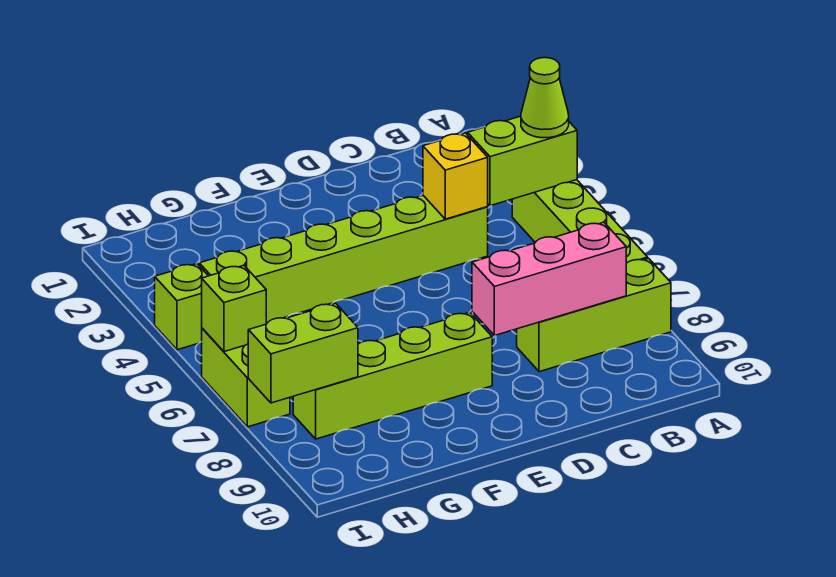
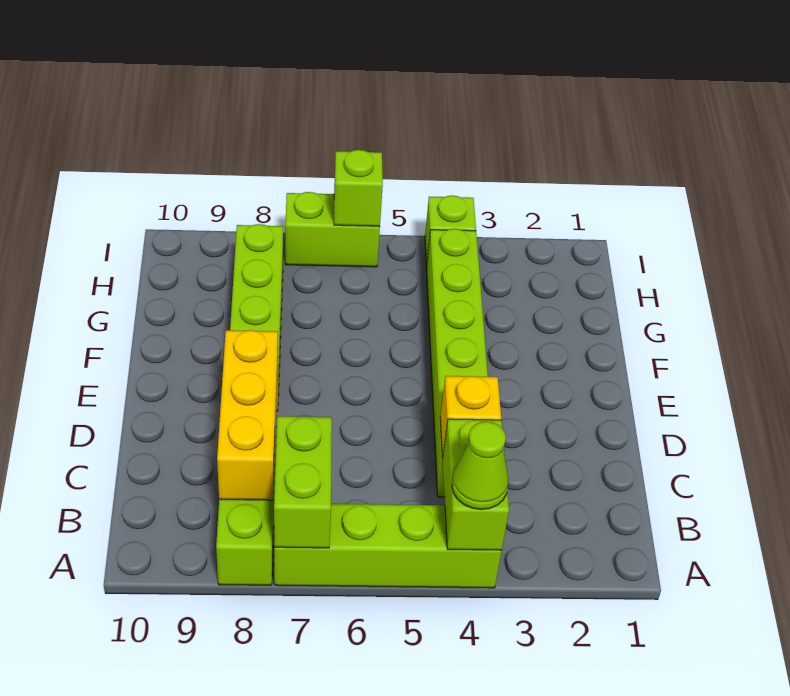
pink 1x3 brick [472,222,626,336] -> yellow 1x3 brick [217,330,278,500]
lime 1x2 brick [248,303,358,403] -> lime 1x2 brick moved to [274,416,332,548]

